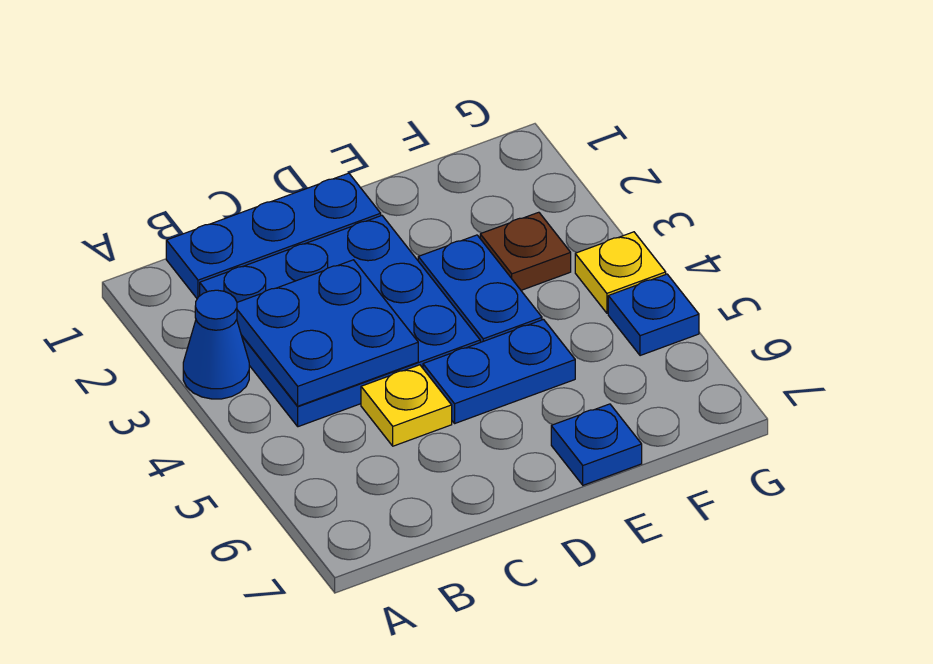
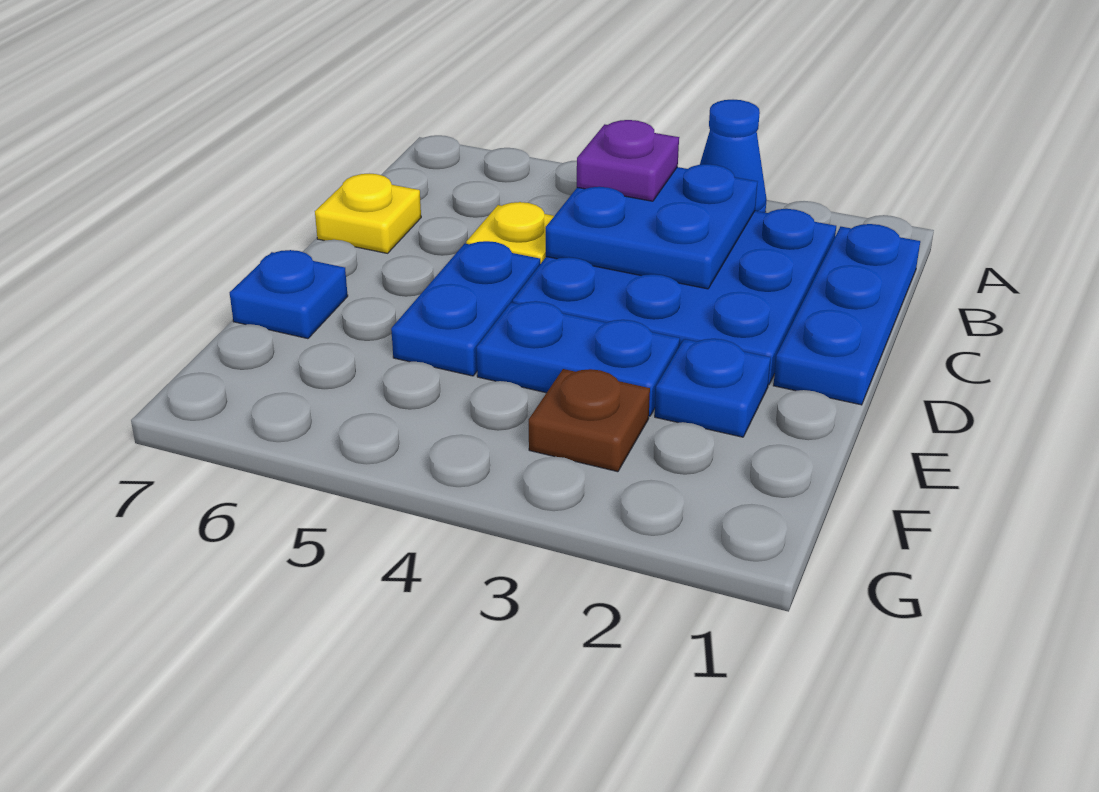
none -> purple 1x1 plate [577,120,679,201]
yellow 1x1 plate [575,232,666,313] -> yellow 1x1 plate moved to [315,174,421,253]
blue 1x1 plate [608,274,699,356] -> blue 1x1 plate moved to [655,339,771,437]

